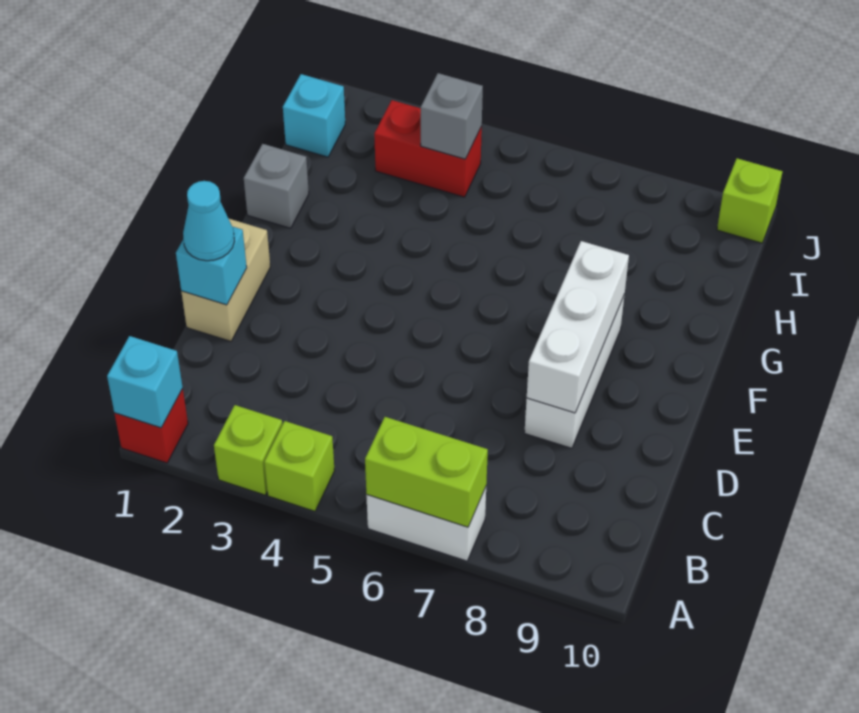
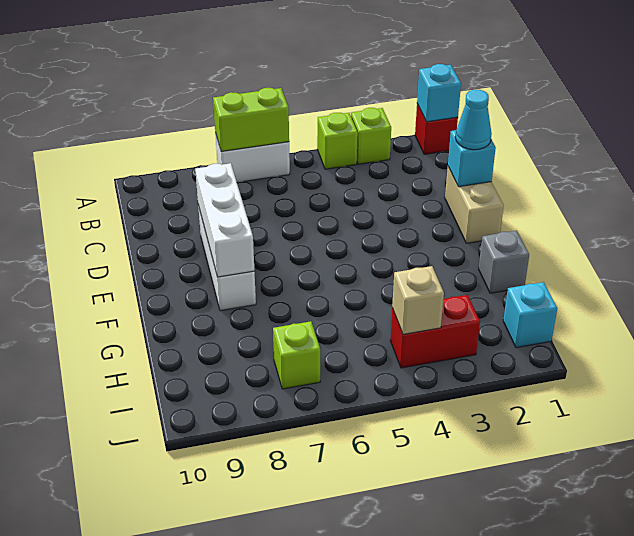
grey 1x1 brick [421,73,483,159] -> tan 1x1 brick [392,266,444,334]
lime 1x1 brick [717,158,783,243] -> lime 1x1 brick moved to [273,321,320,389]

